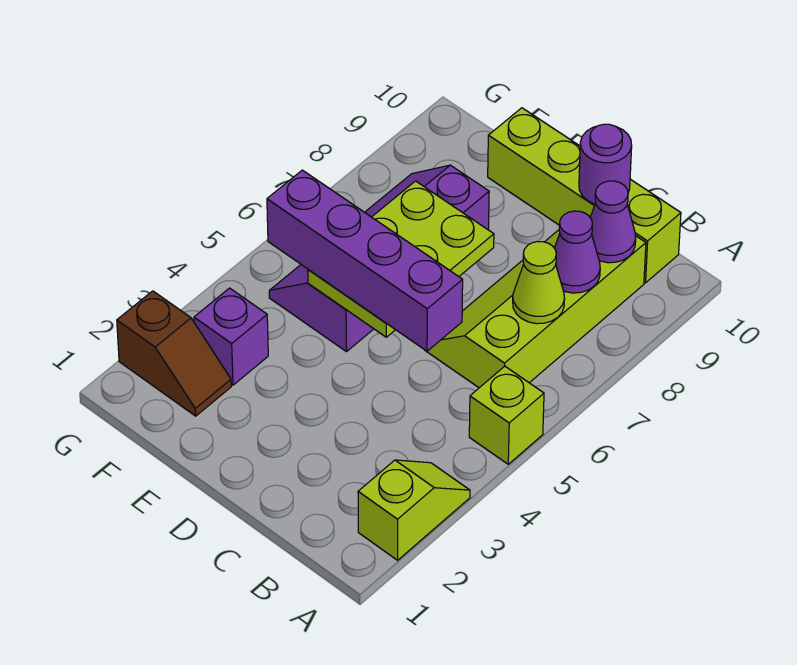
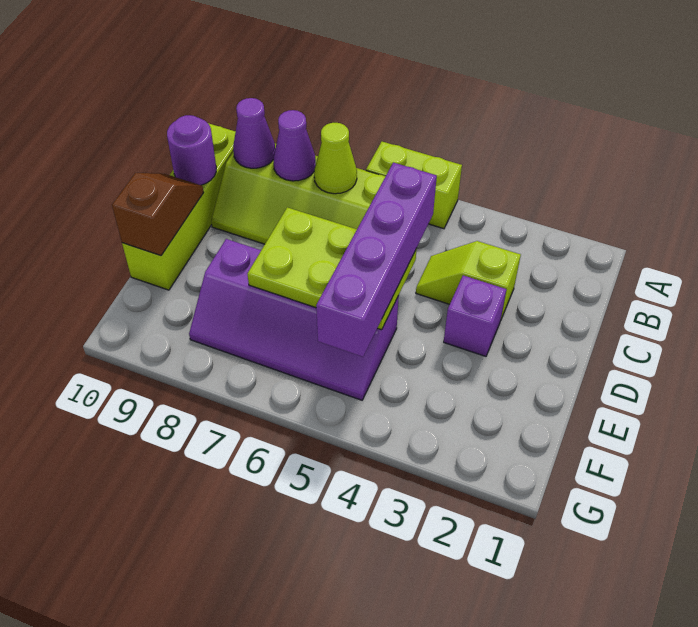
lime 1x2 slope [358,460,470,560] -> lime 1x2 slope moved to [416,241,521,319]
lime 1x1 brick [469,366,544,464] -> lime 1x2 brick [366,142,462,229]
brown 1x2 slope [117,291,231,416] -> brown 1x2 slope moved to [112,173,204,256]
purple 1x1 brick [194,288,268,385] -> purple 1x1 brick moved to [444,275,506,356]

